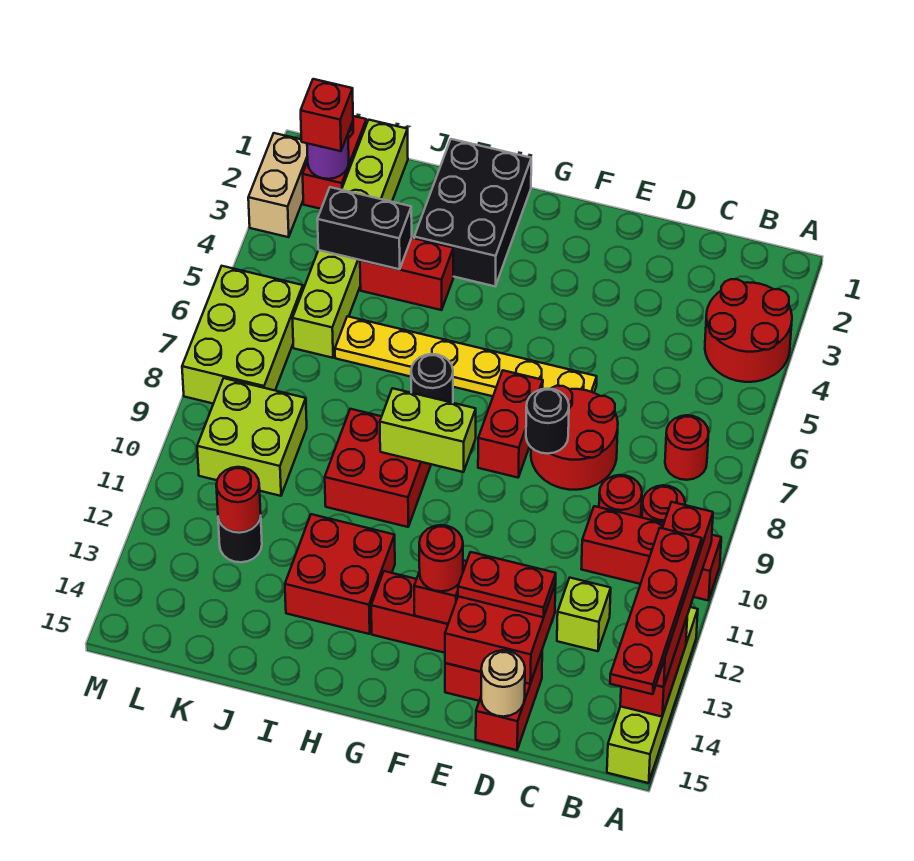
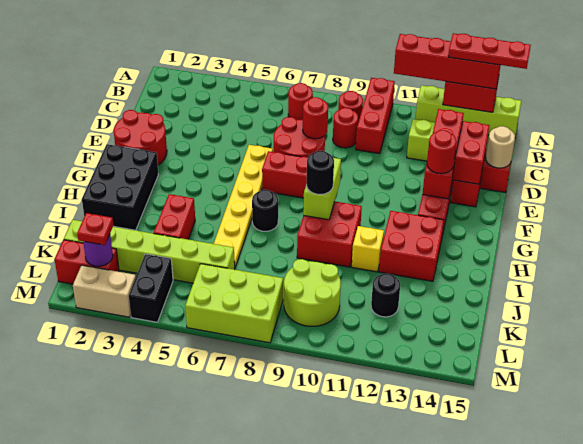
red 2x2 round brick [705,279,792,382] -> red 2x2 round brick moved to [114,110,167,165]
red 1x4 plate [610,528,702,694] -> red 1x3 plate [448,33,531,69]
black 1x1 round brick [526,388,569,454] -> black 1x1 round brick moved to [306,151,334,194]
black 2x3 brick [414,139,531,286] -> black 2x3 brick turned to [82,144,158,230]
none -> yellow 1x1 brick [352,226,384,272]
black 1x2 brick [317,187,412,269] -> black 1x2 brick moved to [129,254,173,322]
lime 2x2 brick [197,378,307,496] -> lime 2x2 round brick [284,259,341,326]
red 1x1 round brick [216,467,261,532] -> red 1x1 round brick moved to [303,97,328,139]
red 1x1 brick [301,79,353,151] -> red 1x1 plate [77,213,113,245]

